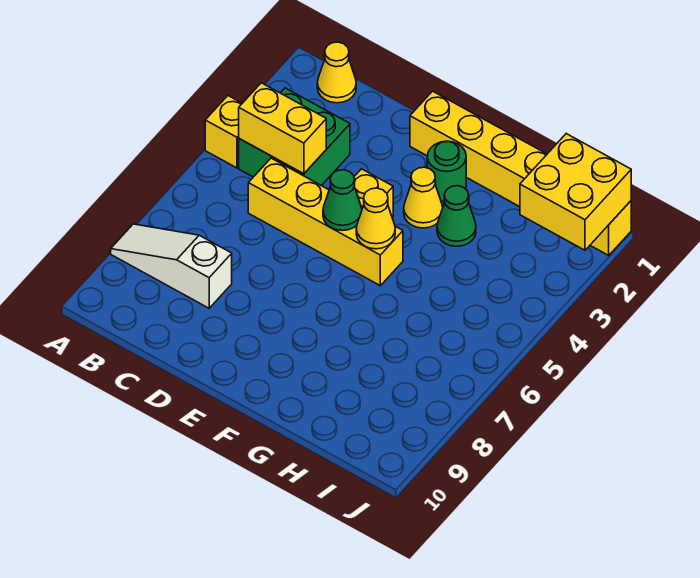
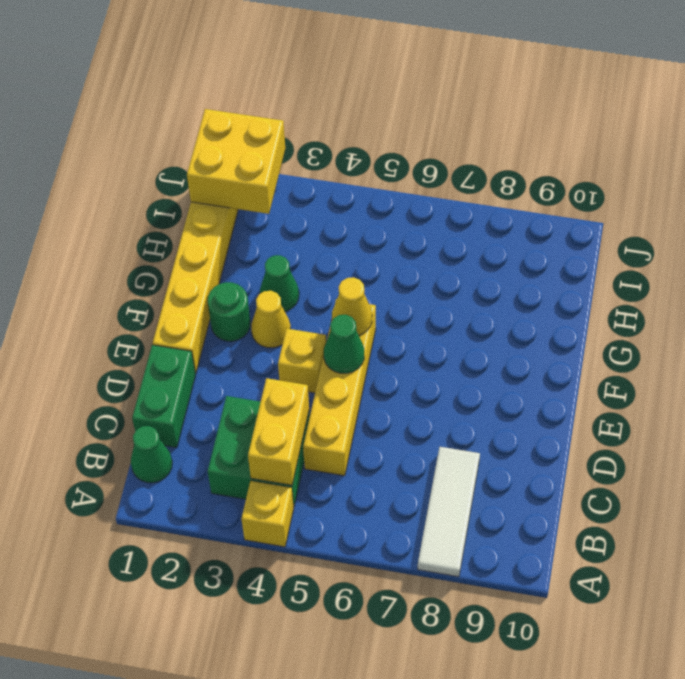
white 1x3 slope [111,224,232,308] -> white 1x3 tile [418,447,480,577]
yellow 1x1 cone [317,42,356,103] -> green 1x1 cone [131,426,172,483]
none -> green 1x2 brick [132,345,196,448]

